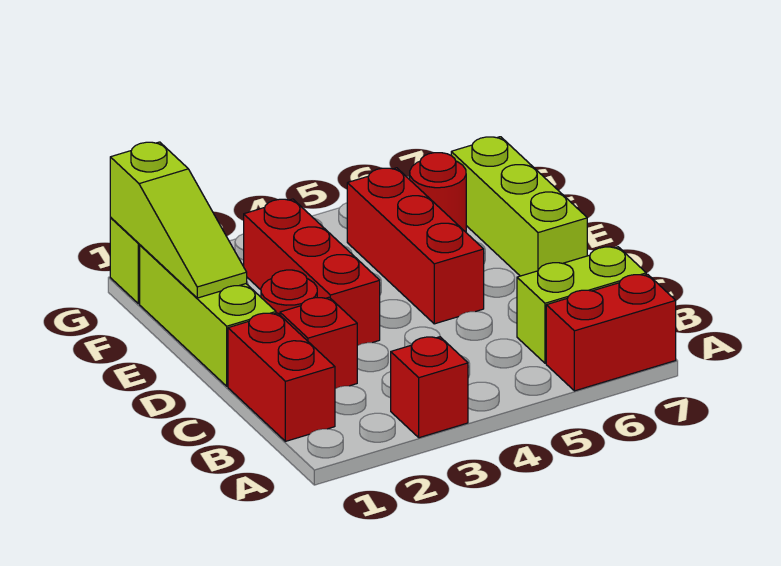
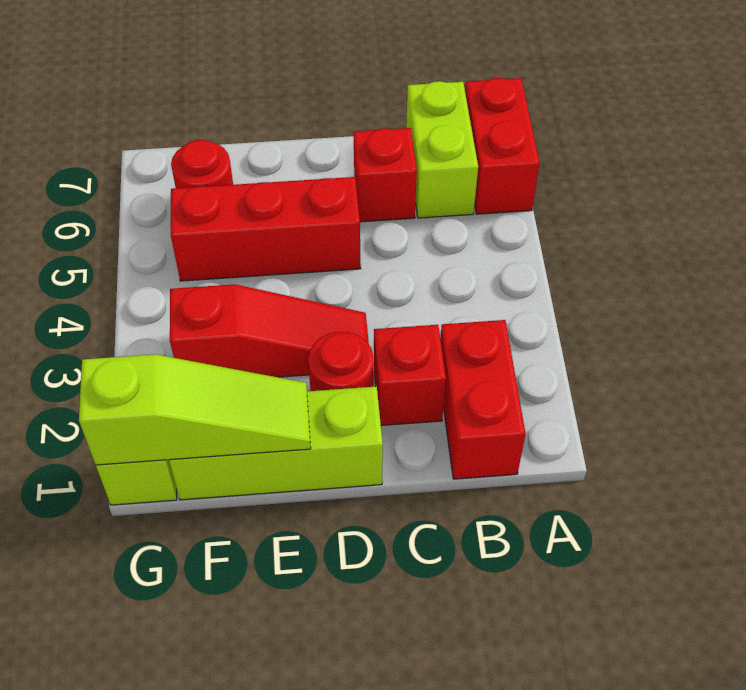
red 1x1 brick [391,337,468,438] -> red 1x1 brick moved to [354,128,417,222]
red 1x2 brick [228,313,335,441] -> red 1x2 brick turned to [440,320,526,479]
red 1x3 brick [244,199,380,346] -> red 1x3 slope [170,284,369,377]
lime 1x3 brick [451,137,587,276] -> none

